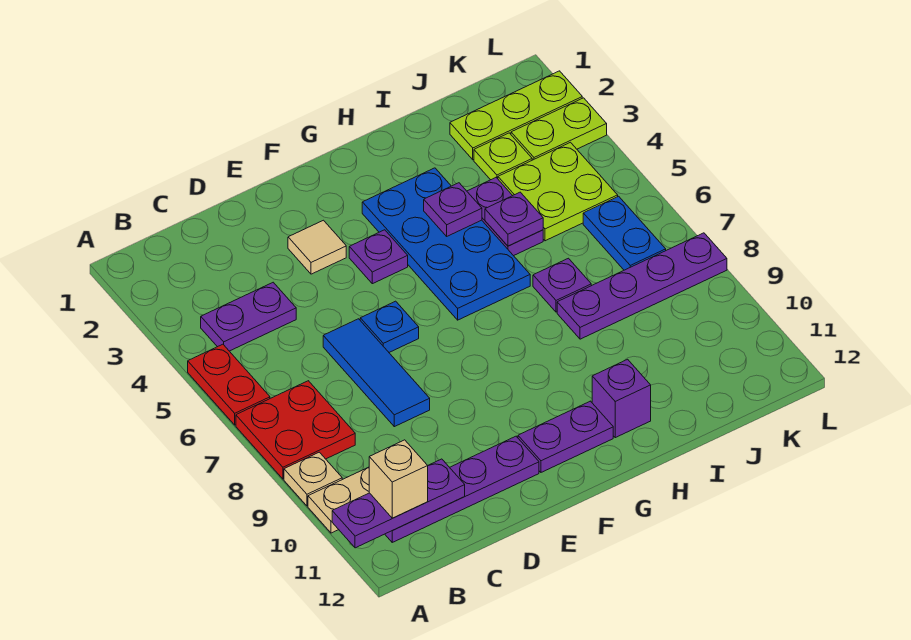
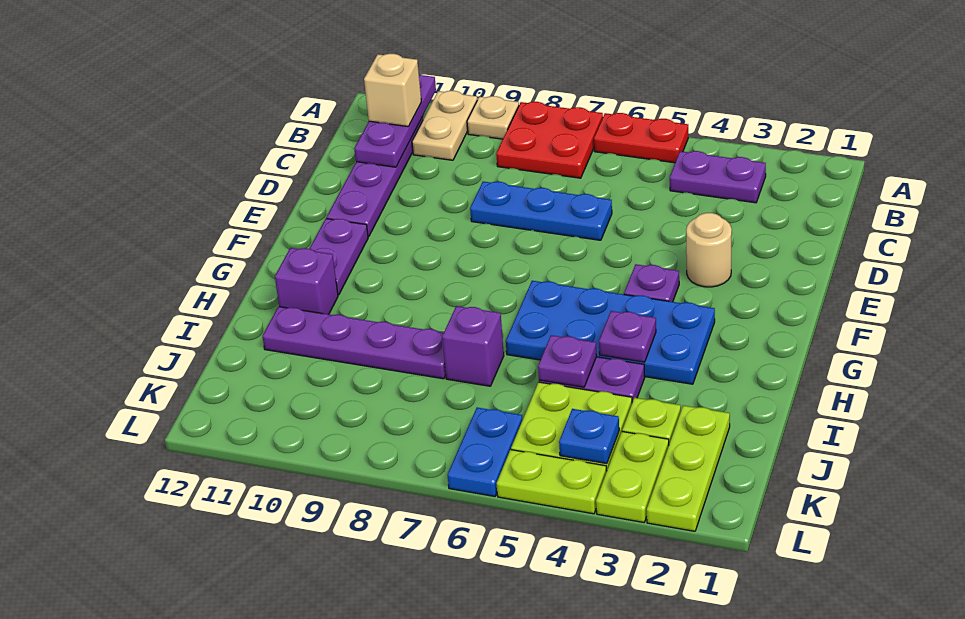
purple 1x2 plate [201,282,296,351] -> purple 1x2 plate turned to [670,151,766,203]
blue 1x3 tile [323,319,430,427] -> blue 1x3 plate [470,182,612,240]
tan 1x1 tile [288,220,346,274] -> tan 1x1 round brick [686,213,732,287]
blue 1x1 plate [360,301,419,352] -> blue 1x1 plate moved to [559,409,619,464]
purple 1x1 plate [533,258,591,312] -> purple 1x1 brick [442,306,504,386]
purple 1x4 plate [557,233,727,339] -> purple 1x4 plate turned to [263,307,446,379]
blue 1x2 plate [583,196,666,270] -> blue 1x2 plate turned to [448,408,523,497]
none -> lime 1x2 plate [497,450,607,514]

